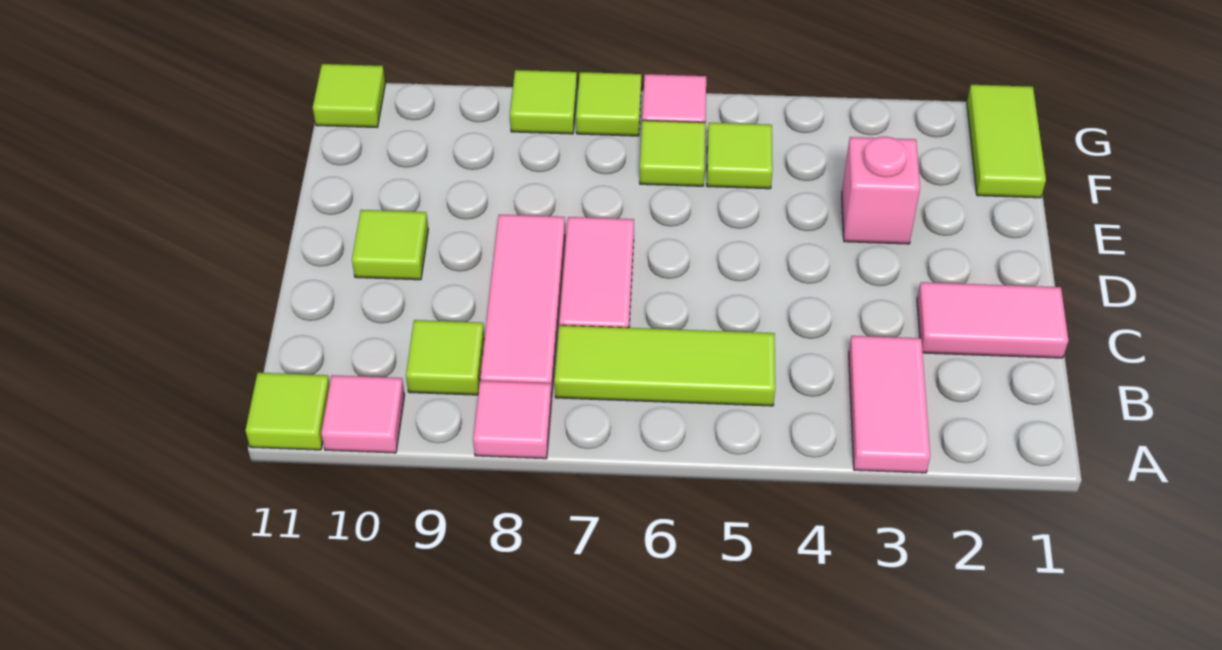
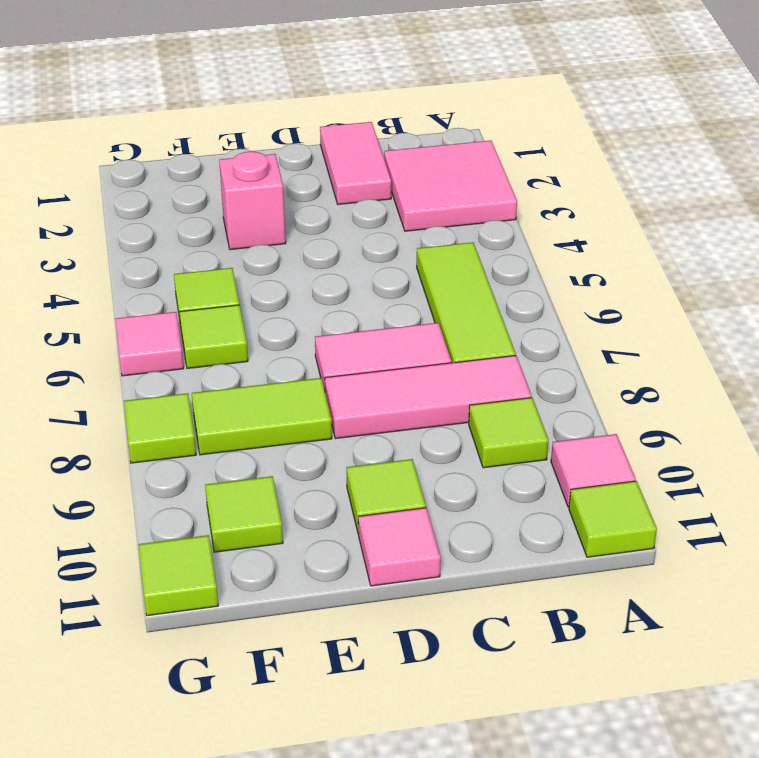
pink 1x2 tile [849,336,930,473] -> pink 2x2 tile [384,141,517,231]
pink 1x1 tile [473,381,552,459] -> pink 1x1 tile moved to [358,508,441,586]
lime 1x2 tile [967,85,1046,198] -> lime 1x2 tile moved to [192,378,332,455]
lime 1x1 tile [576,72,641,136] -> lime 1x1 tile moved to [205,476,283,552]

